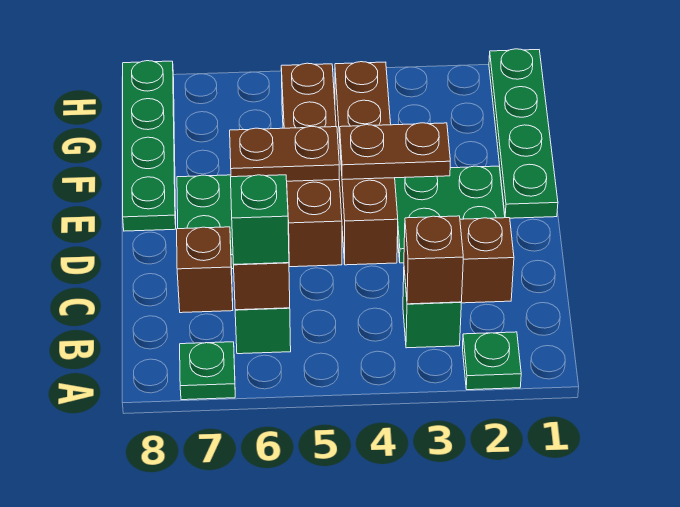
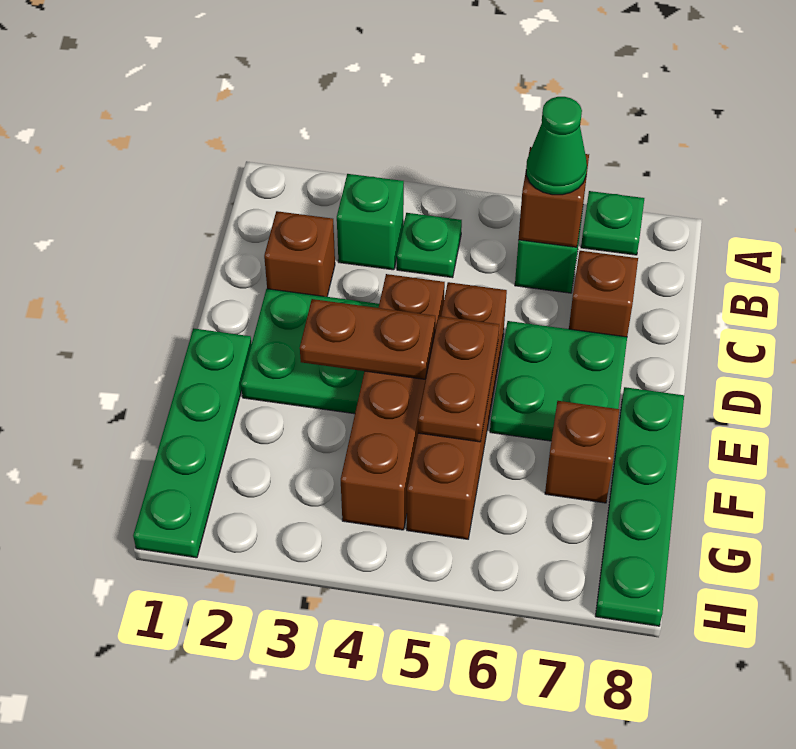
green 1x1 plate [463,332,521,390] -> green 1x1 plate moved to [397,213,462,278]
brown 1x1 brick [404,216,463,304] -> brown 1x1 brick moved to [545,401,619,503]
green 1x1 brick [231,175,289,264] -> green 1x1 cone [526,97,587,195]
brown 1x2 plate [230,126,339,181] -> brown 1x2 plate turned to [418,316,499,442]

